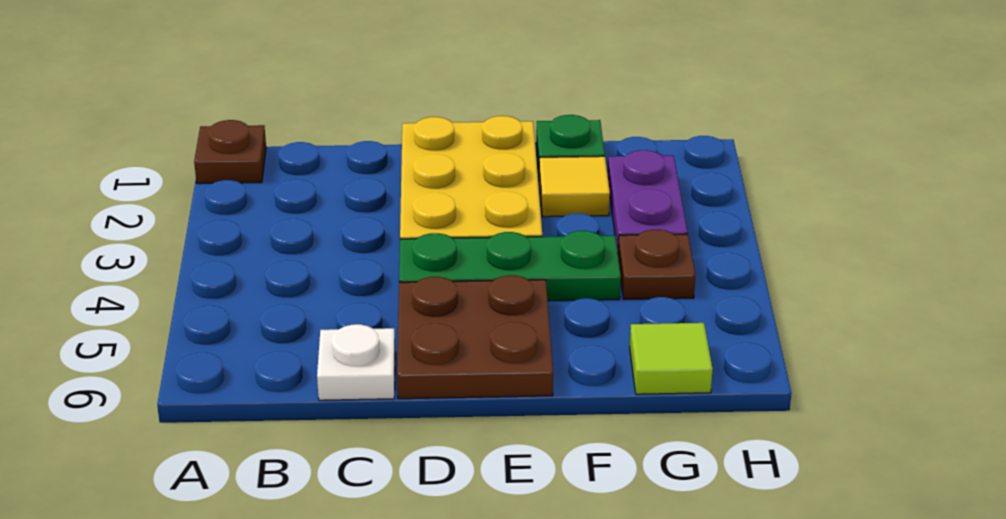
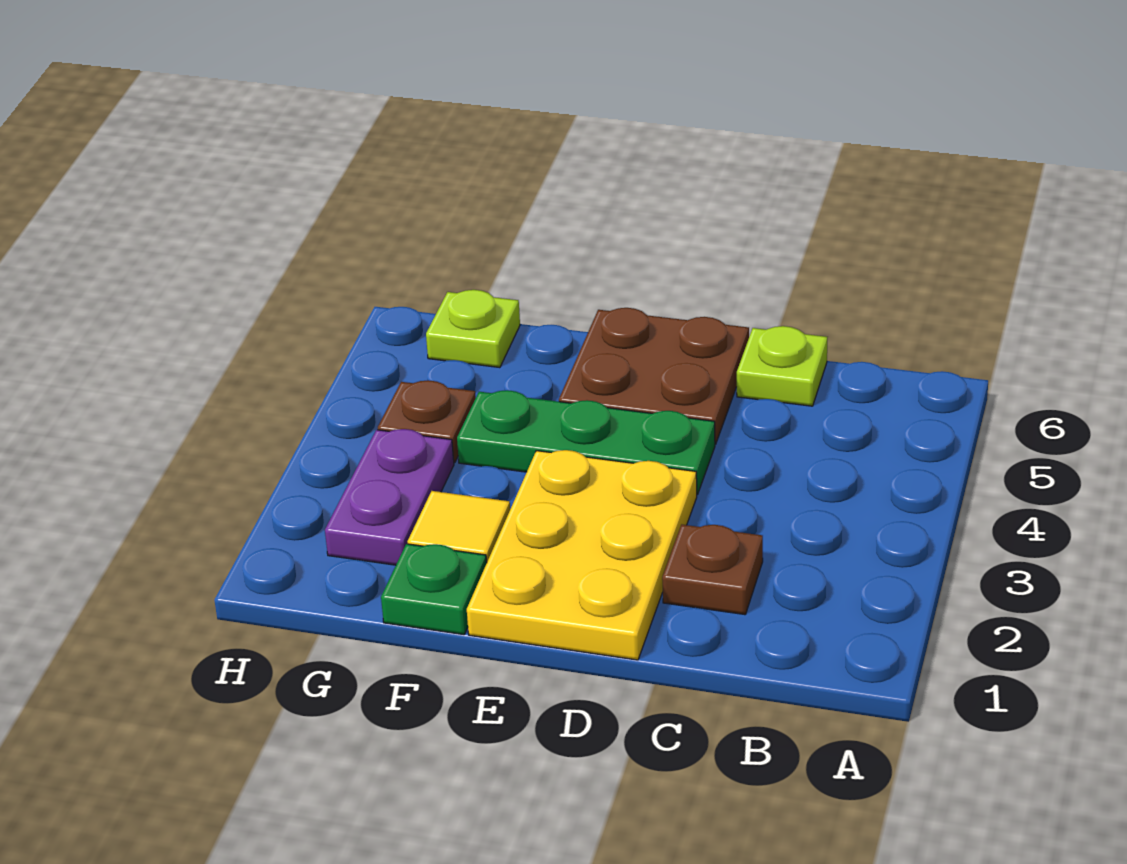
brown 1x1 plate [194,120,266,184] -> brown 1x1 plate moved to [662,525,763,615]
white 1x1 plate [317,324,395,400] -> lime 1x1 plate [737,326,827,406]
lime 1x1 tile [630,323,713,394] -> lime 1x1 plate [426,290,520,368]

